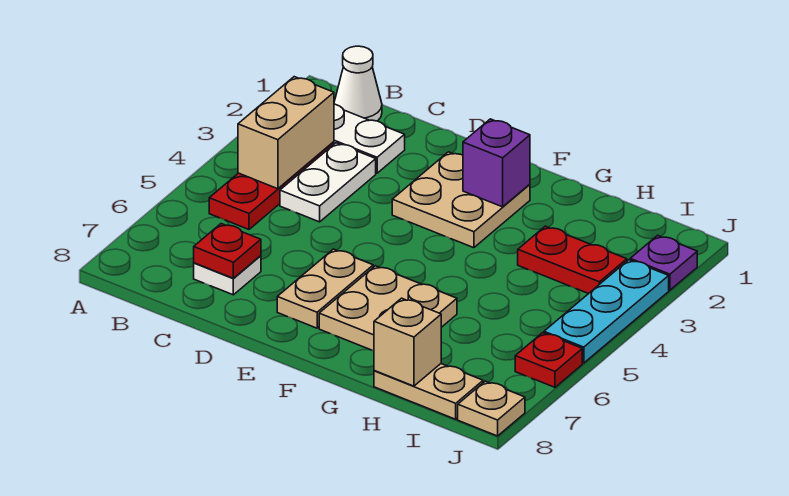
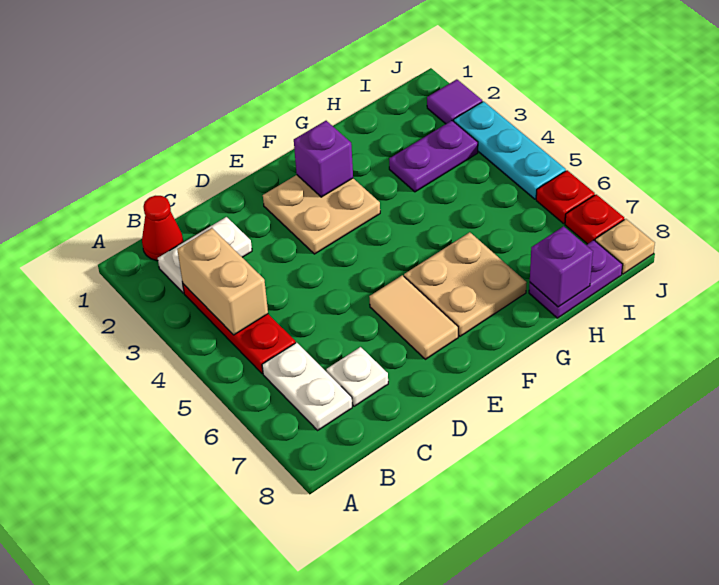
white 1x1 cone [334,46,382,121] -> red 1x1 cone [142,196,183,261]
white 1x2 plate [280,143,376,222] -> white 1x2 plate moved to [262,342,352,430]
red 1x1 plate [194,224,261,278] -> red 1x1 plate moved to [565,194,624,244]
tan 1x2 plate [277,249,373,328] -> tan 1x2 tile [369,275,458,359]
red 1x2 plate [518,226,627,294] -> purple 1x2 plate [389,121,478,192]
tan 1x2 plate [374,364,483,419] -> purple 1x2 plate [529,240,623,318]
tan 1x1 brick [374,298,441,386] -> purple 1x1 brick [530,226,593,307]
purple 1x1 plate [630,235,697,290] -> purple 1x1 tile [427,79,482,124]

